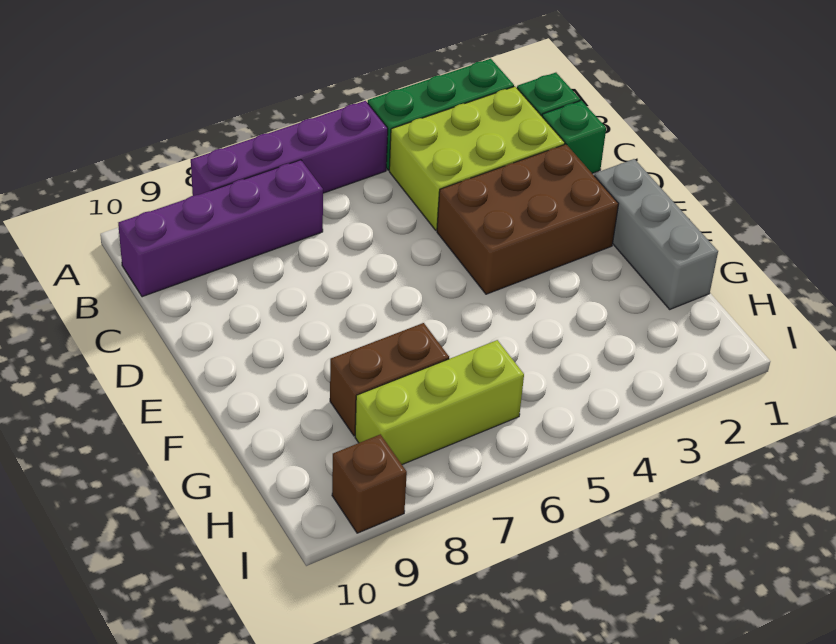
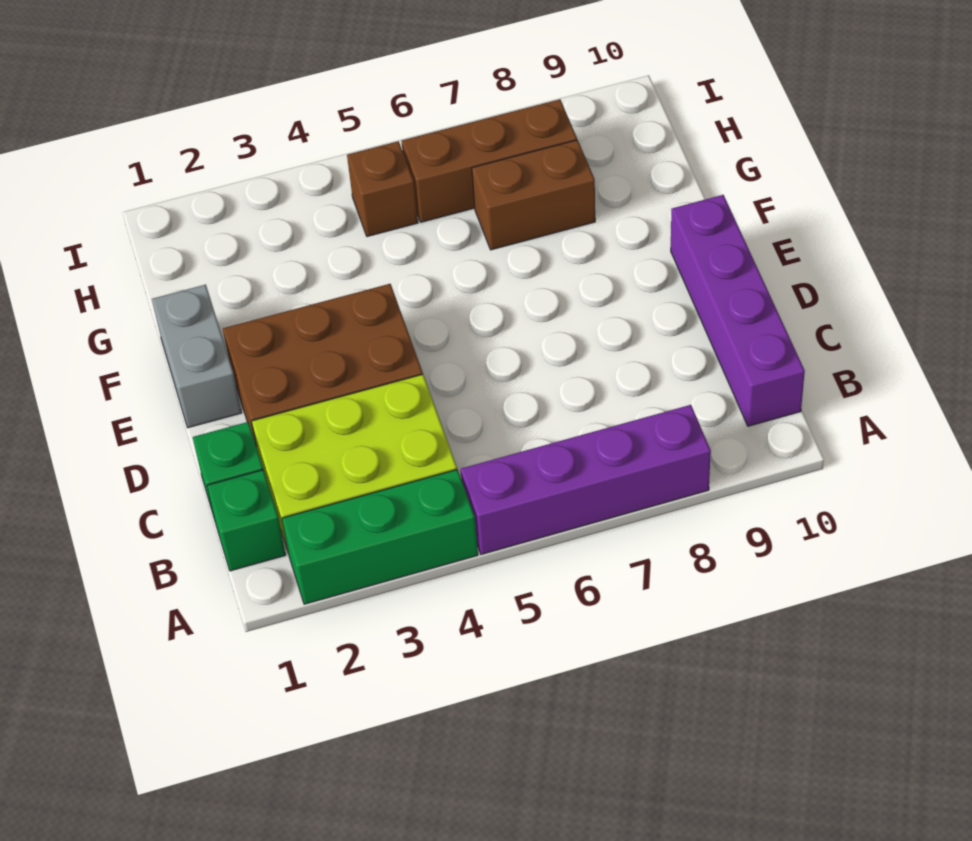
purple 1x4 brick [118,160,323,297] -> purple 1x4 brick turned to [671,195,805,426]
grey 1x3 brick [594,159,718,309] -> grey 1x2 brick [152,285,241,428]
lime 1x3 brick [355,340,524,465] -> brown 1x3 brick [402,99,577,222]
brown 1x1 brick [332,434,407,533] -> brown 1x1 brick moved to [347,141,418,237]

